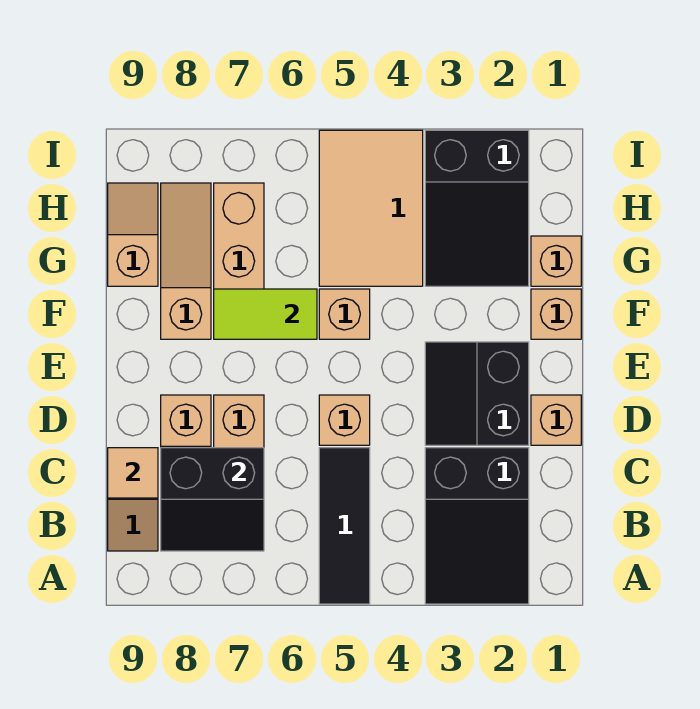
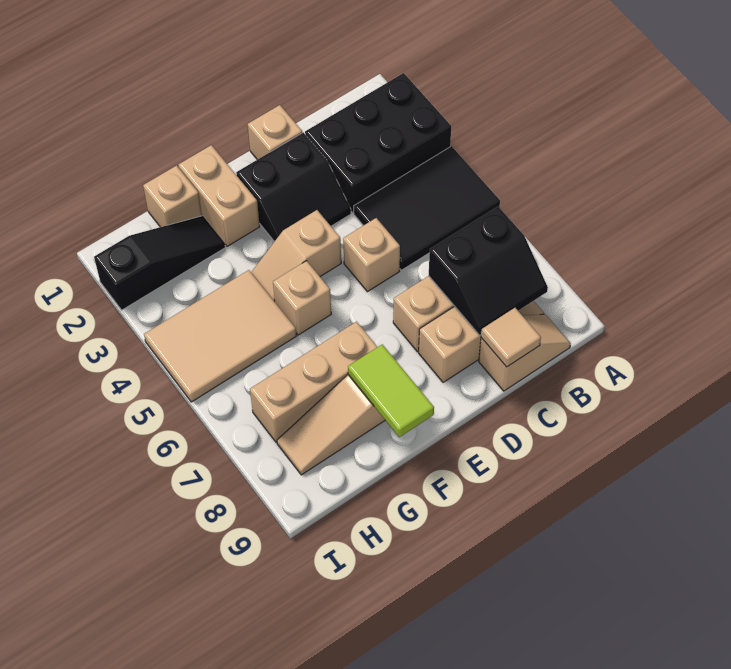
black 2x3 slope [425,448,529,604] -> black 2x3 brick [305,73,451,213]
black 1x3 tile [319,448,370,604] -> black 2x3 tile [354,146,500,270]
black 2x2 slope [161,448,264,551] -> black 2x2 slope turned to [429,207,548,335]
tan 1x1 brick [531,289,581,339] -> tan 1x2 brick [178,145,260,246]
lime 1x2 tile [214,289,317,339] -> lime 1x2 tile moved to [348,344,434,437]
black 2x3 slope [425,130,529,286] -> black 1x3 slope [94,216,225,310]
tan 1x2 slope [108,183,158,286] -> tan 1x2 slope moved to [251,210,341,302]

